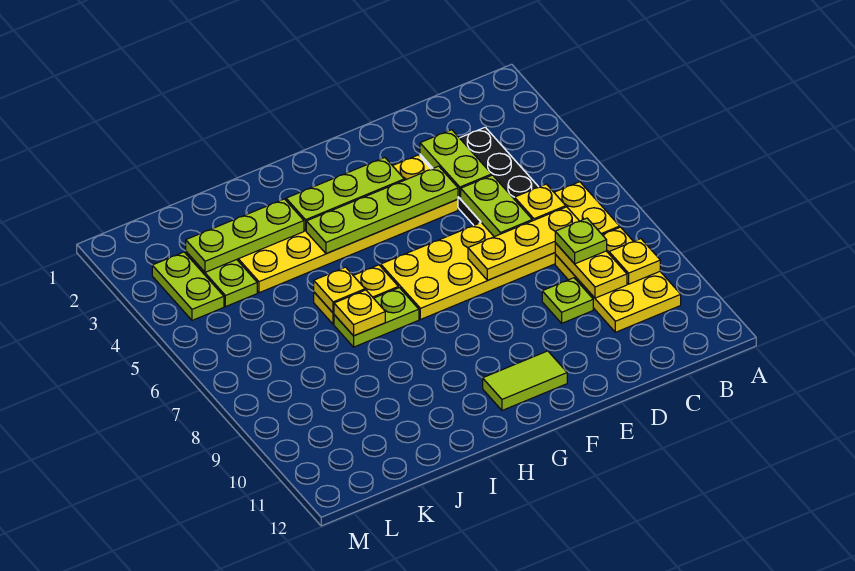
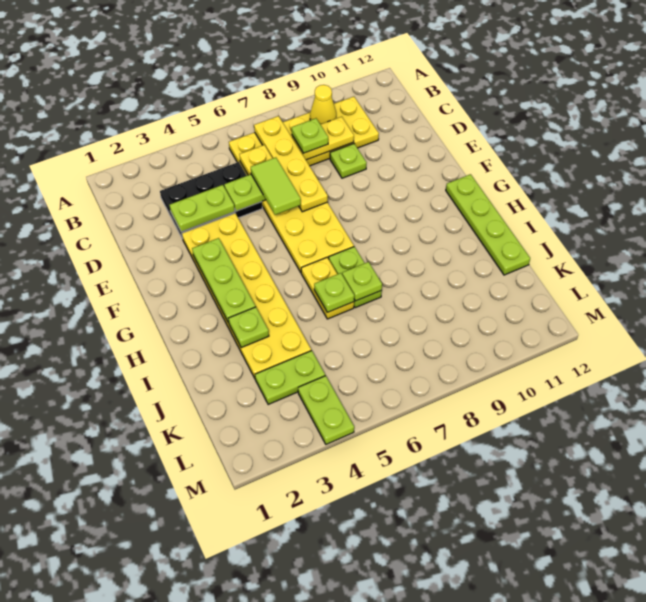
yellow 1x1 plate [609,239,660,284] -> yellow 1x1 cone [310,85,336,124]
yellow 1x3 plate [468,207,579,280] -> yellow 1x4 plate [254,116,328,212]
lime 1x4 plate [306,166,458,254] -> lime 1x4 plate moved to [446,174,530,275]
lime 1x2 tile [483,351,567,410] -> lime 1x2 tile moved to [251,157,301,215]
lime 1x3 plate [186,199,304,272] -> lime 1x1 plate [229,307,269,348]
yellow 1x1 plate [314,267,365,313] -> lime 1x1 plate [314,273,354,312]
yellow 1x1 plate [334,290,385,336] -> lime 1x1 plate [342,262,382,301]
lime 1x2 plate [152,252,224,320] -> lime 1x2 plate turned to [298,376,354,444]

